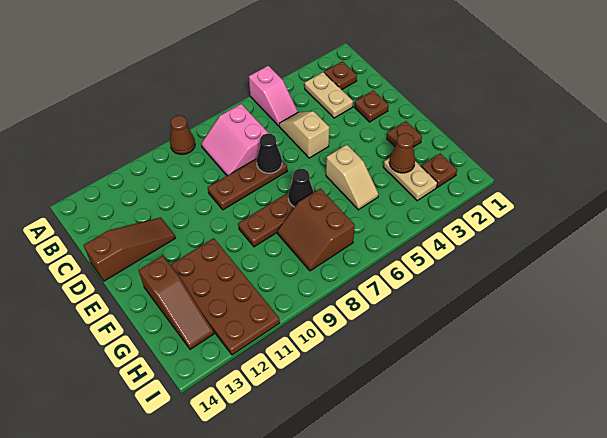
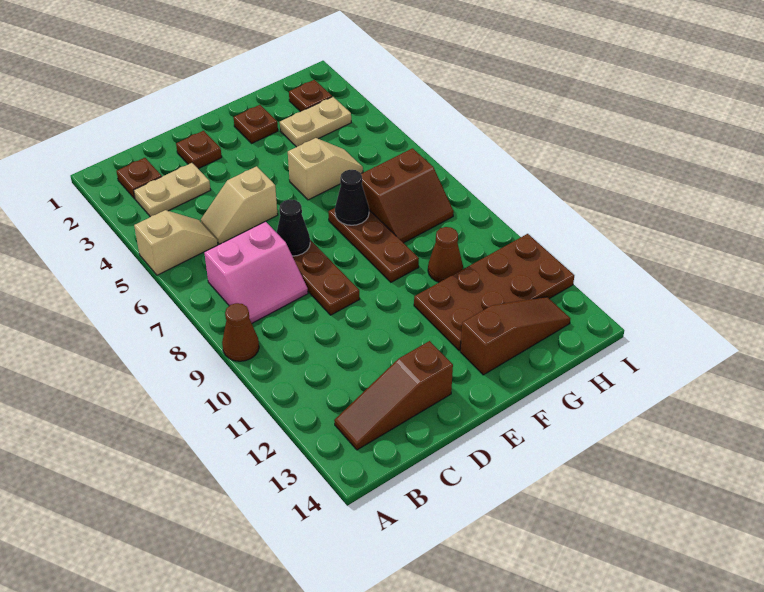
pink 1x2 slope [249,66,298,126] -> tan 1x2 slope [134,210,218,275]
brown 1x3 slope [84,218,175,281] -> brown 1x3 slope turned to [334,341,453,450]
brown 1x1 cone [389,133,415,173] -> brown 1x1 cone moved to [428,227,463,282]

